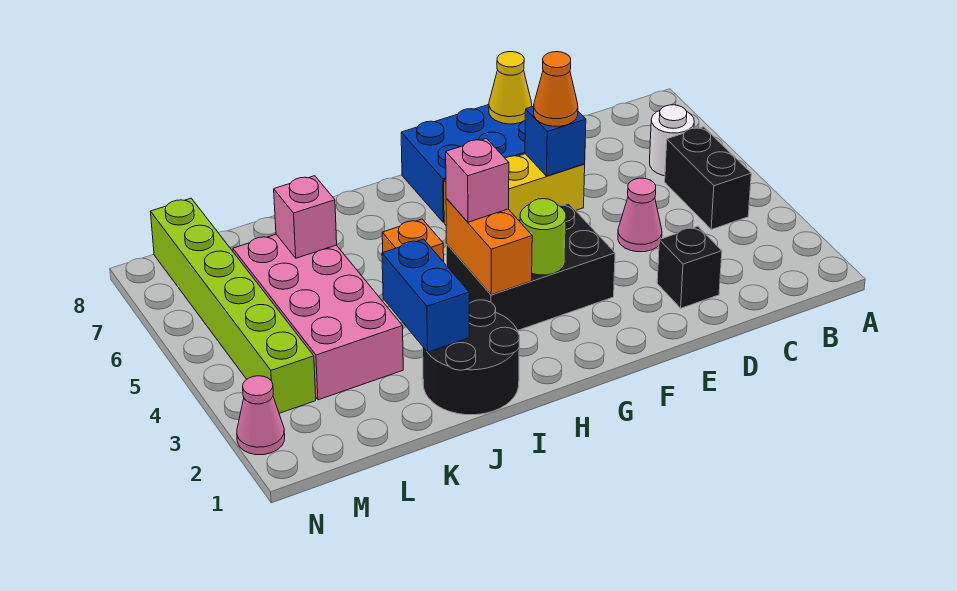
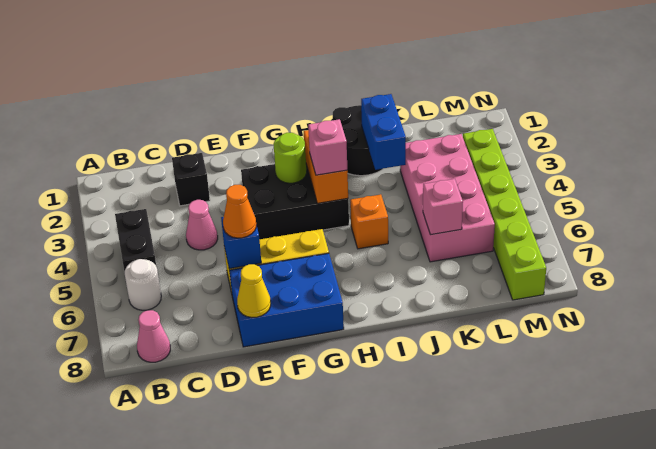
pink 1x1 cone [237,376,285,455] -> pink 1x1 cone moved to [137,310,170,362]

